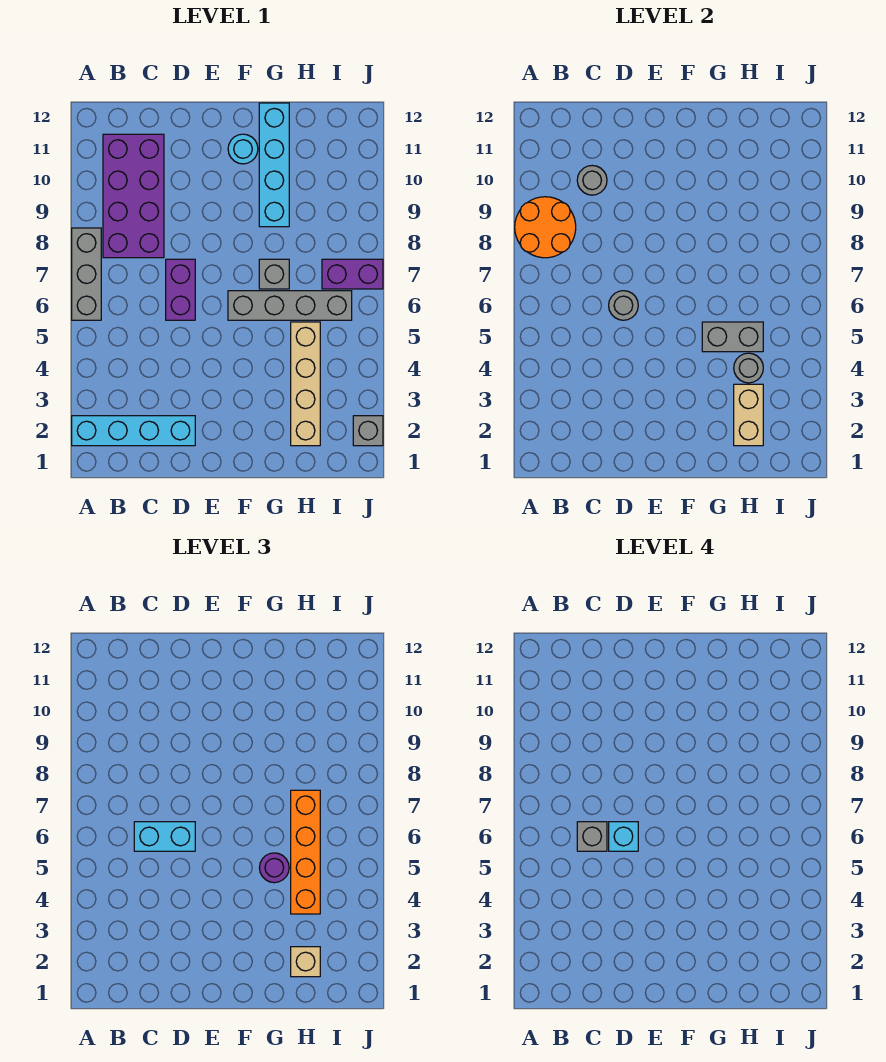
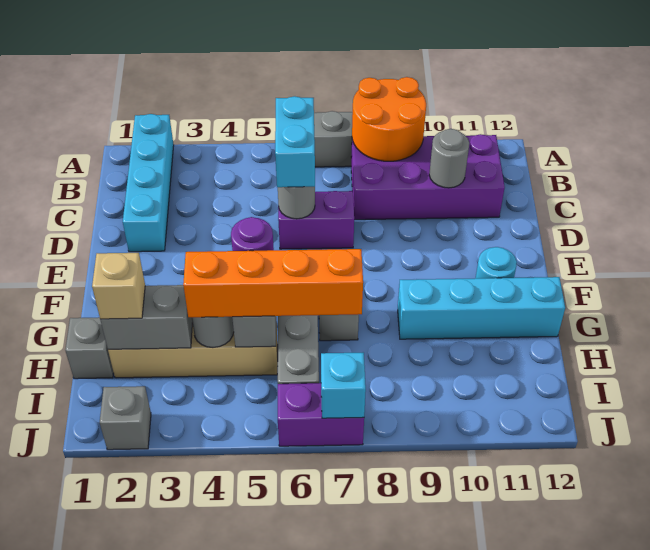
grey 1x1 brick [577,822,607,851] -> grey 1x1 brick moved to [65,317,114,379]
cyan 1x1 brick [609,822,638,851] -> cyan 1x1 brick moved to [321,353,366,418]
tan 1x2 brick [734,384,763,446] -> grey 1x2 brick [100,285,192,349]
purple 1x2 brick [322,259,383,289] -> purple 1x2 brick turned to [278,383,364,446]

